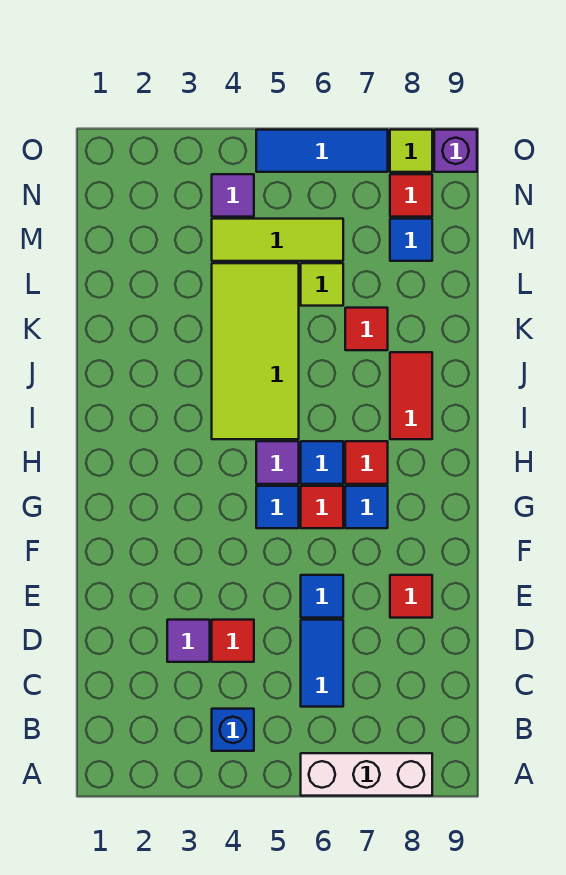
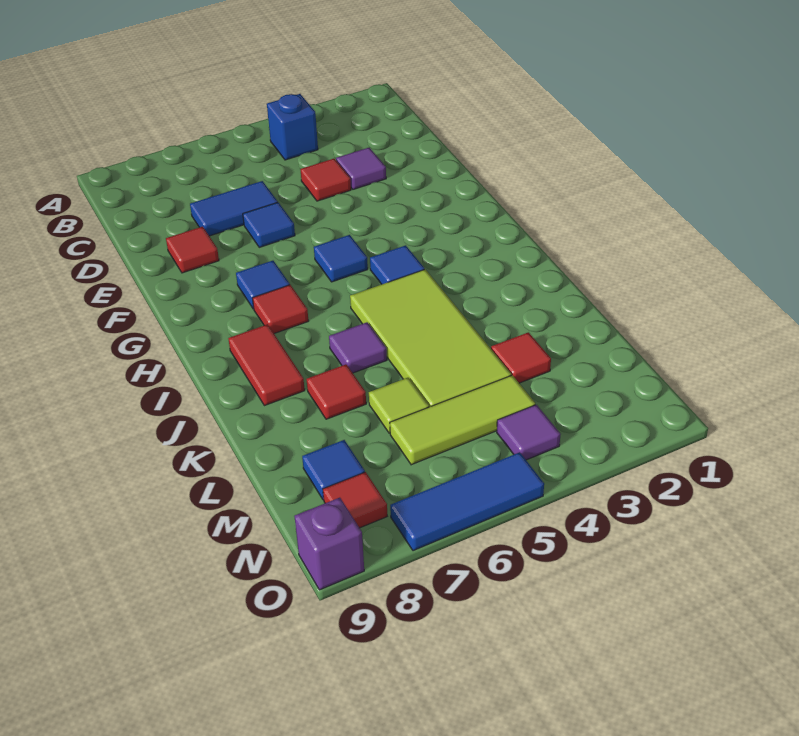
white 1x3 brick [301,753,432,796] -> none
blue 1x2 tile [301,620,343,707] -> blue 1x2 tile turned to [190,181,278,236]
red 1x1 tile [301,486,343,528] -> red 1x1 tile moved to [491,332,551,383]
purple 1x1 tile [256,441,299,484] -> purple 1x1 tile moved to [329,322,387,373]
blue 1x1 tile [301,441,343,484] -> blue 1x1 tile moved to [370,245,424,284]
lime 1x1 tile [390,130,432,172] -> none

